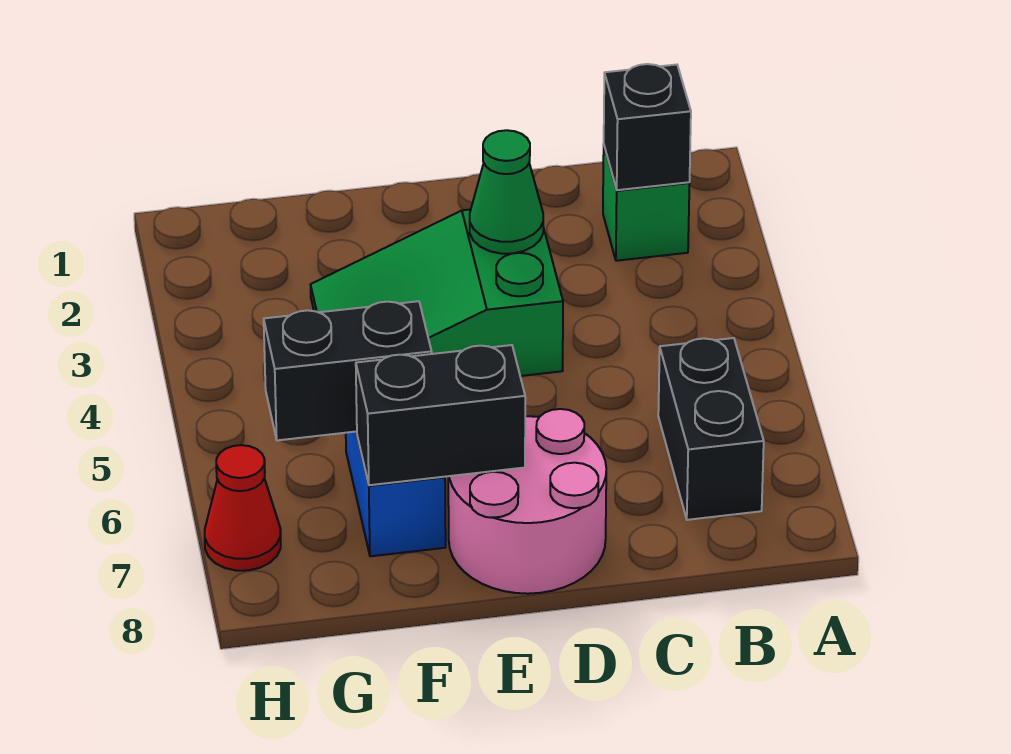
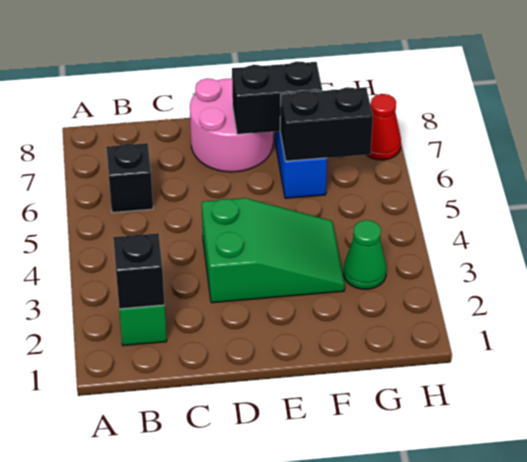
black 1x2 brick [658,338,764,520] -> black 1x1 brick [106,143,153,213]
green 1x1 cone [470,130,543,254] -> green 1x1 cone moved to [344,220,386,289]

